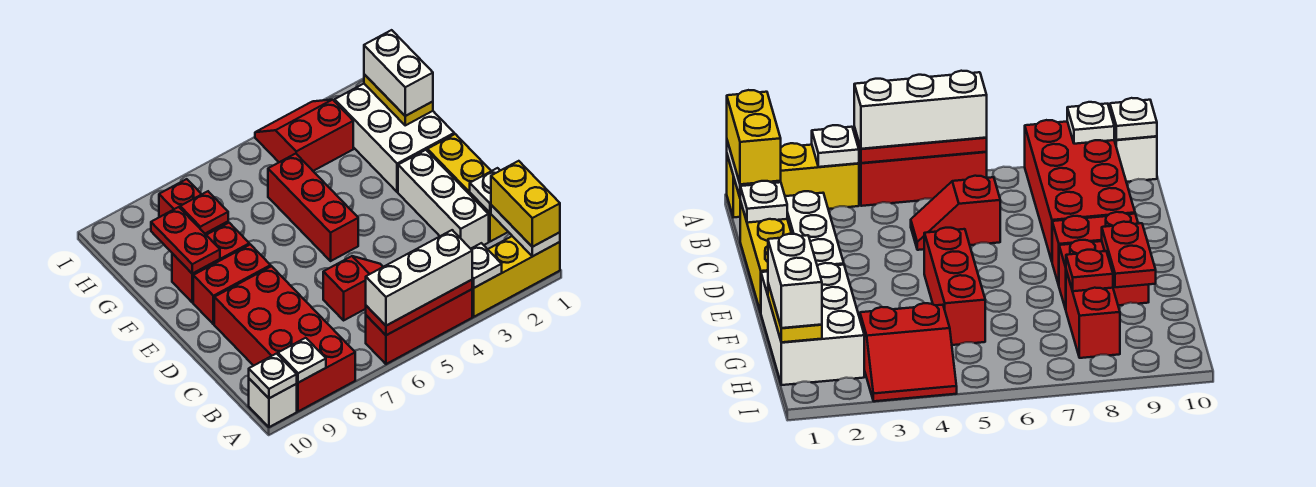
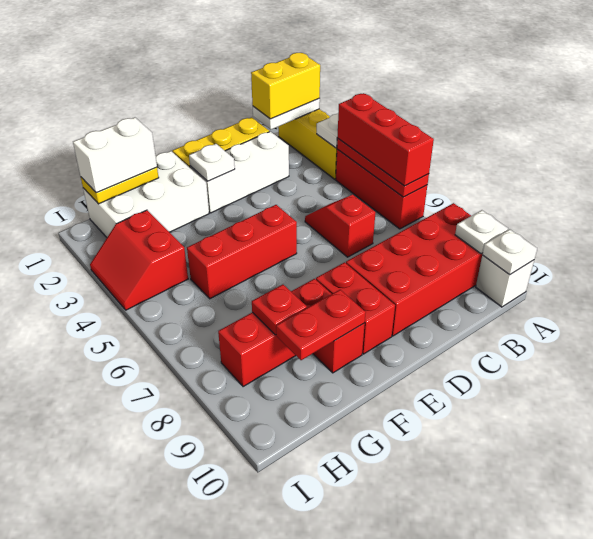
white 1x3 brick [366,230,472,326] -> red 1x3 brick [337,93,434,186]
white 1x1 plate [470,168,500,213] -> white 1x1 plate moved to [189,144,235,181]

